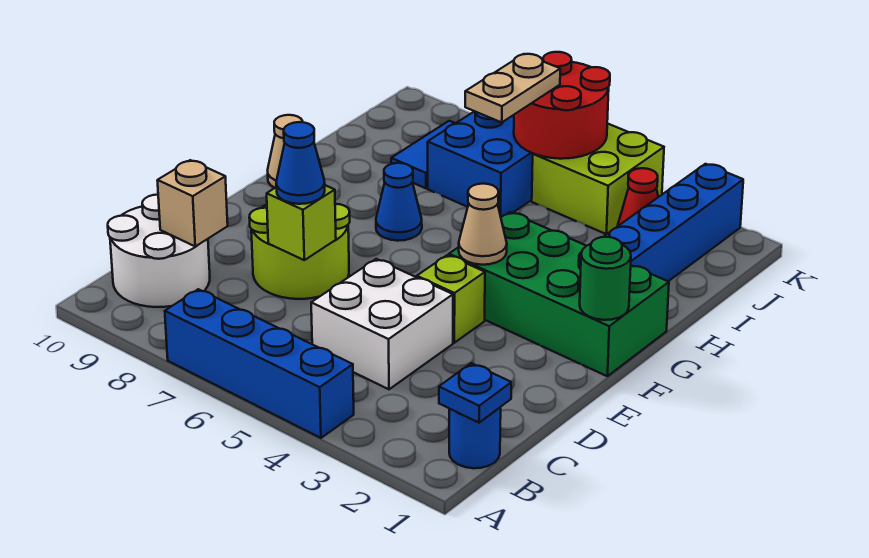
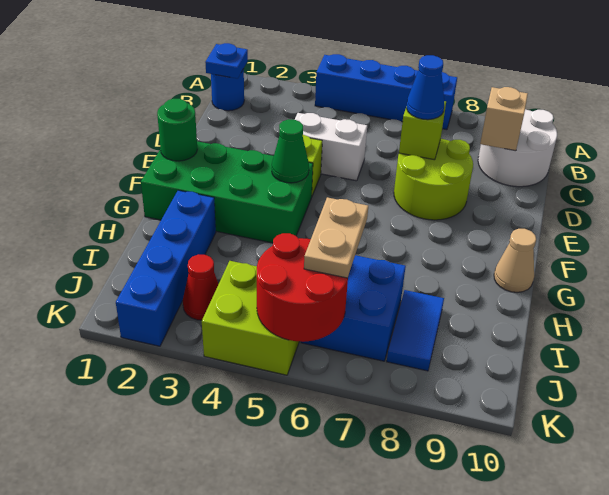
white 2x2 brick [311,259,453,389] -> white 1x2 brick [295,113,367,181]
tan 1x1 cone [459,184,507,265] -> green 1x1 cone [272,119,309,183]
blue 1x1 cone [376,163,422,241] -> none

